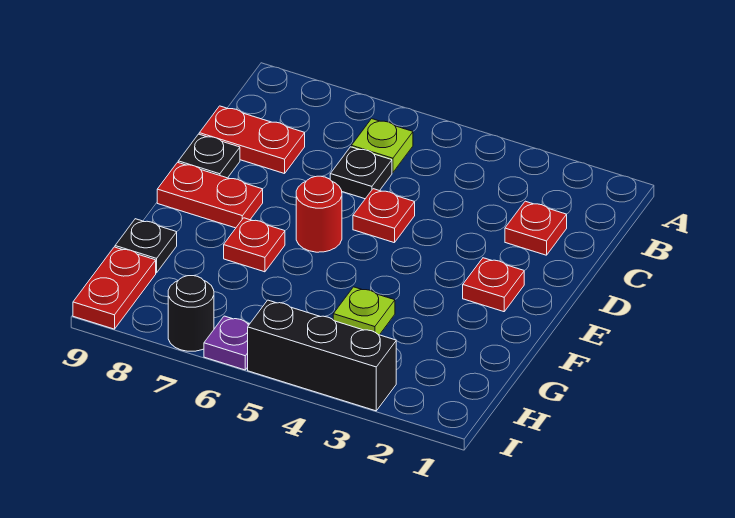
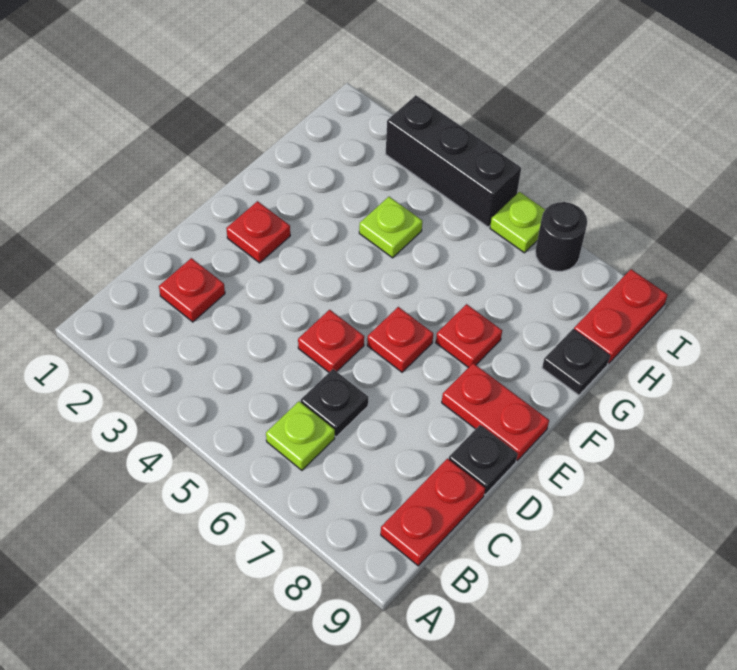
red 1x2 plate [199,106,305,174] -> red 1x2 plate turned to [381,459,485,566]
red 1x1 round brick [296,176,342,252] -> red 1x1 plate [367,307,433,372]
purple 1x1 plate [204,316,249,370] -> lime 1x1 plate [490,192,545,253]

